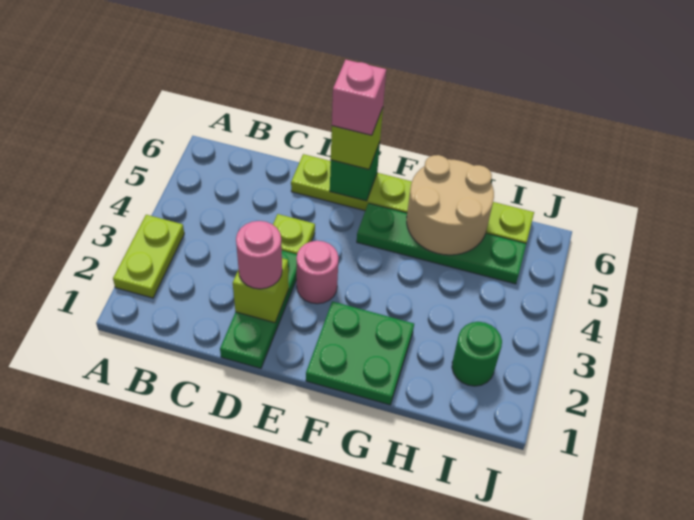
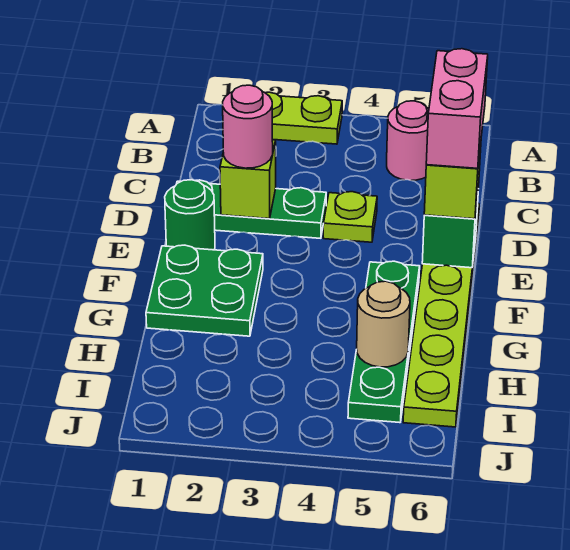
pink 1x1 round brick [297,241,339,304] -> pink 1x1 round brick moved to [387,101,429,180]
pink 1x1 brick [332,60,386,135] -> pink 1x2 brick [426,49,488,168]
tan 2x2 round brick [407,155,494,255] -> tan 1x1 round brick [357,281,410,367]
green 1x1 round brick [452,322,502,386] -> green 1x1 round brick moved to [165,180,215,250]

